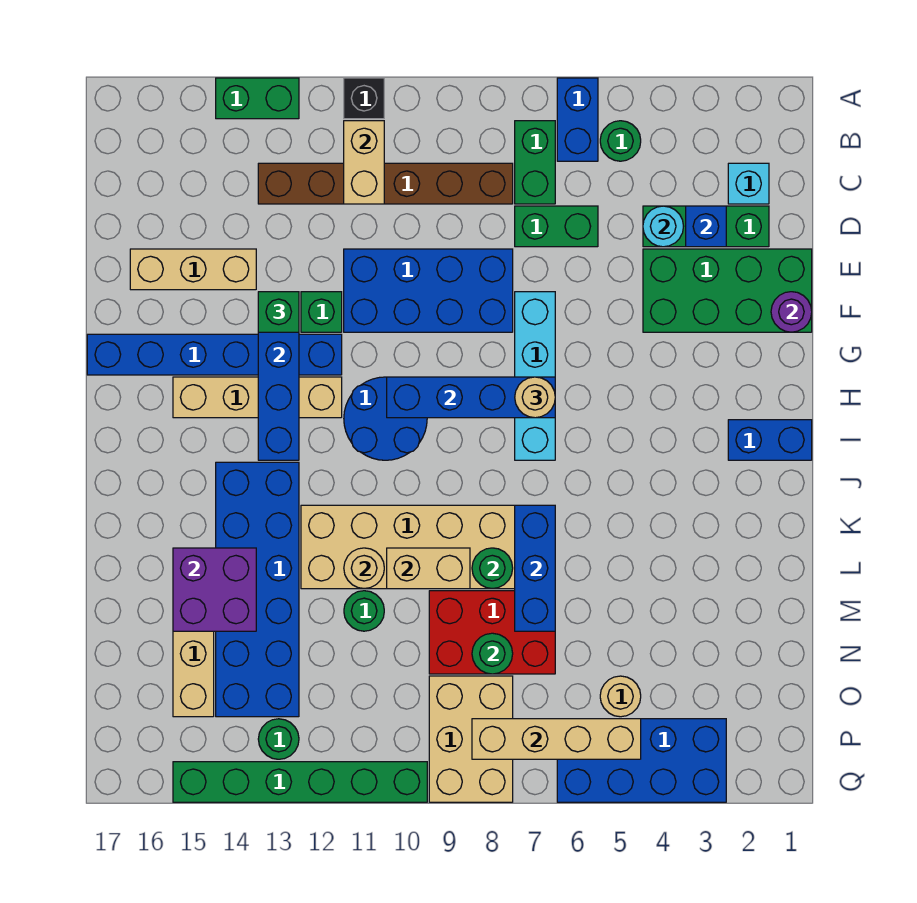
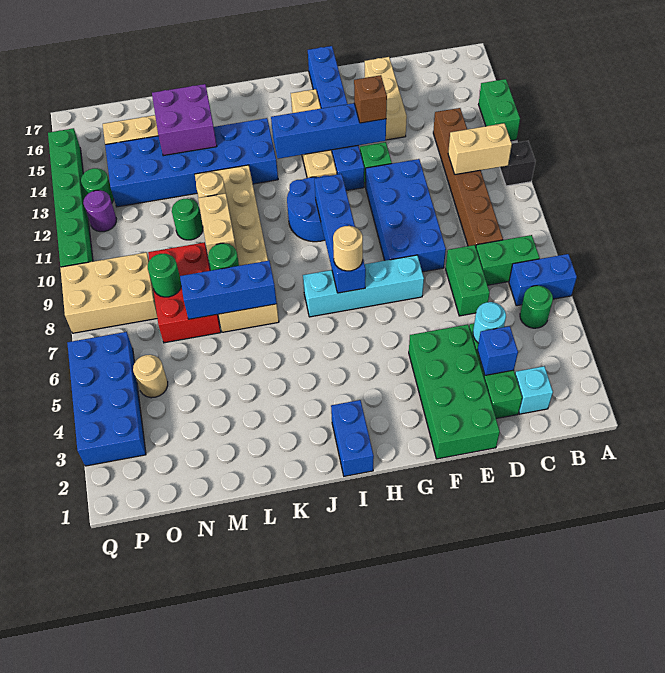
purple 1x1 round brick [771,292,812,332] -> purple 1x1 round brick moved to [83,190,116,232]
green 1x1 brick [258,292,299,332] -> brown 1x1 brick [354,75,387,123]
tan 1x4 brick [472,719,641,759] -> none

